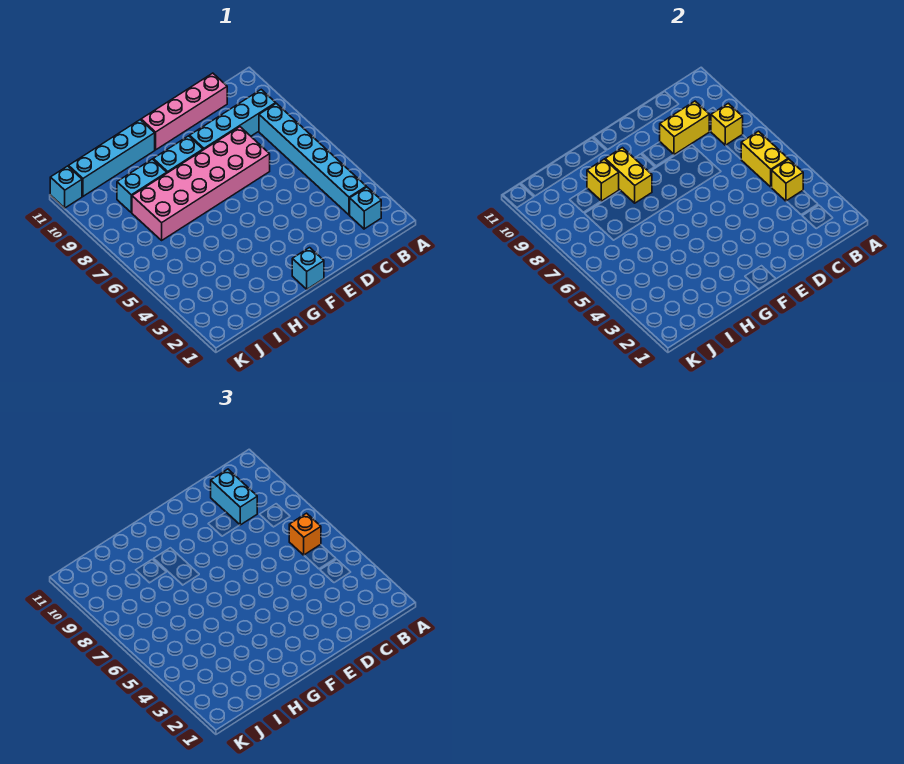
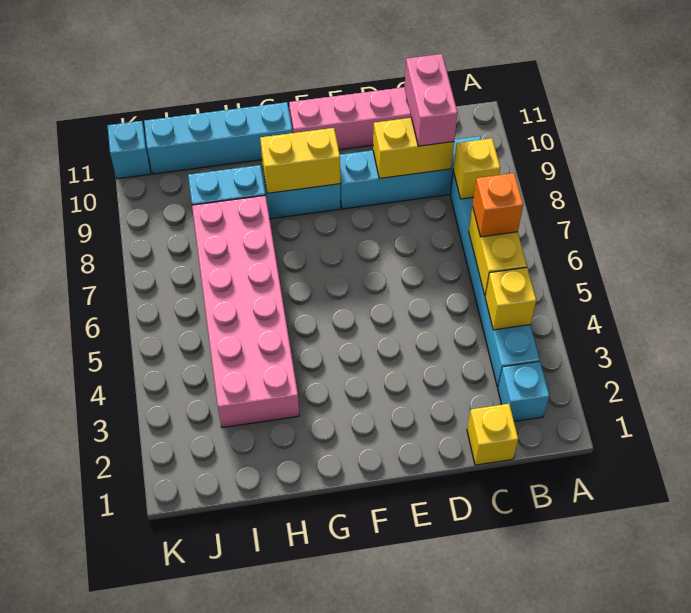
cyan 1x2 brick [211,469,257,525] -> pink 1x2 brick [404,54,458,146]
pink 2x6 brick [132,127,270,240] -> pink 2x6 brick turned to [192,195,299,428]
cyan 1x1 brick [292,248,324,289] -> none
yellow 1x2 brick [605,148,652,203] -> yellow 1x2 brick turned to [260,128,340,193]
yellow 1x1 brick [587,159,619,201] -> yellow 1x1 brick moved to [467,404,518,465]

